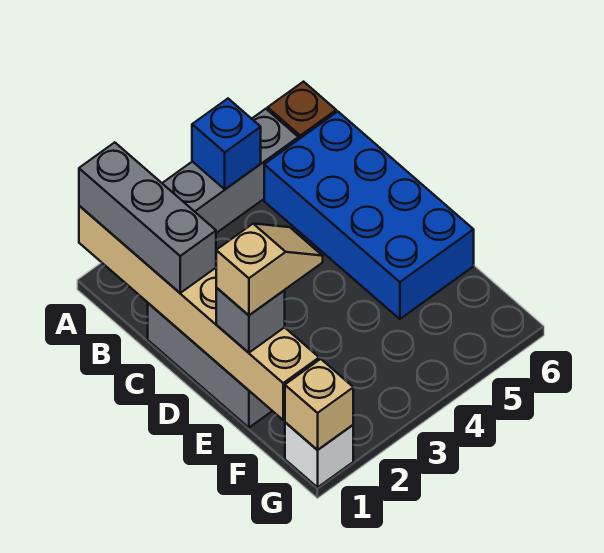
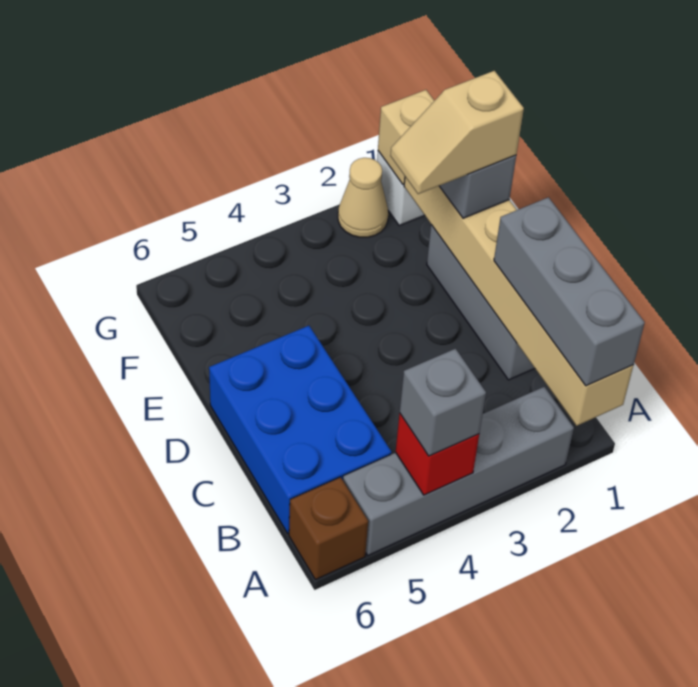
blue 1x1 brick [192,99,261,189] -> red 1x1 brick [396,413,479,495]
none -> grey 1x1 brick [400,349,486,456]
blue 2x4 brick [264,112,474,319] -> blue 2x3 brick [209,326,391,533]
none -> tan 1x1 cone [338,158,388,237]

